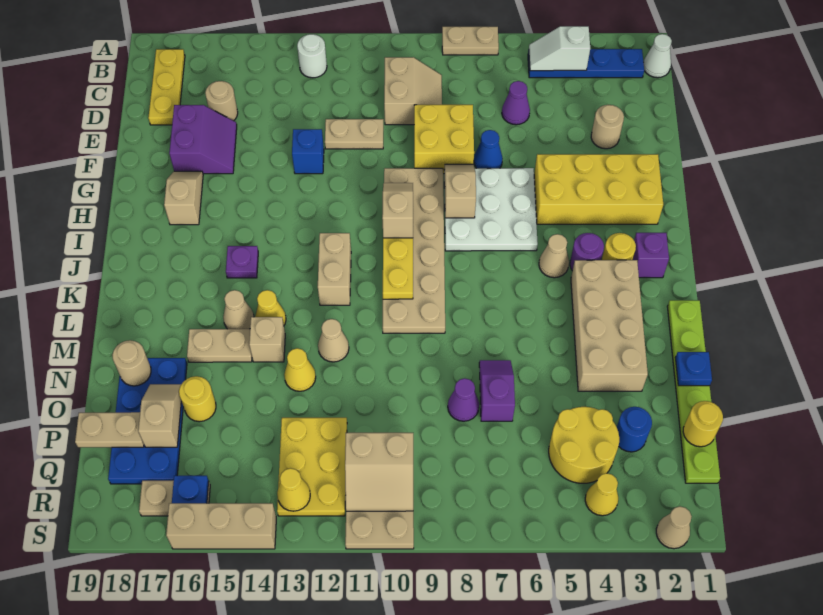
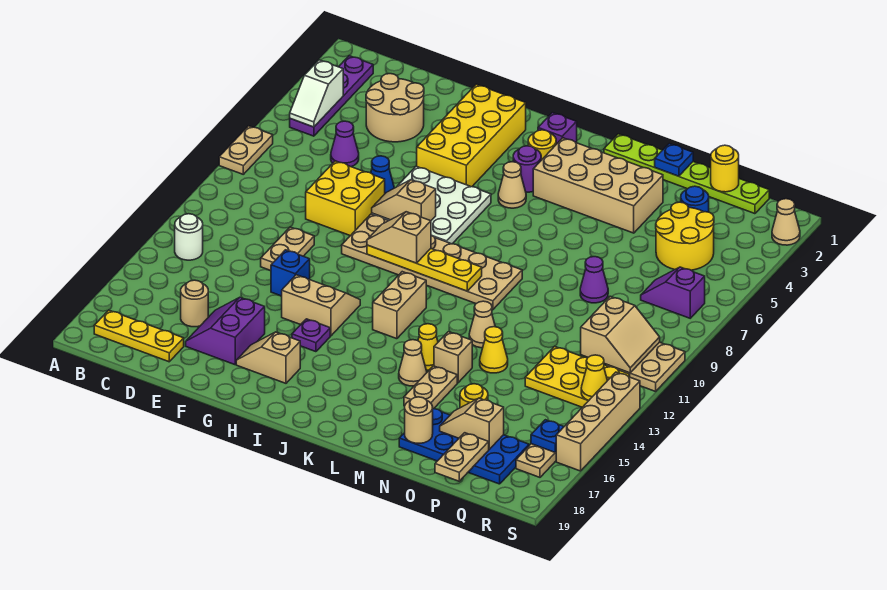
white 1x1 cone [644,34,672,78] -> none
blue 1x4 plate [528,49,644,78] -> purple 1x4 plate [290,56,373,136]
tan 2x2 slope [384,57,442,125] -> tan 2x2 slope moved to [282,275,360,336]
tan 1x1 round brick [591,105,624,149] -> tan 2x2 round brick [366,74,424,142]
purple 2x2 slope [169,105,237,174] -> purple 2x2 slope turned to [186,298,265,365]
tan 1x2 brick [318,233,351,305] -> tan 1x2 brick turned to [373,272,427,339]
purple 1x1 plate [226,246,258,278] -> purple 1x1 plate moved to [292,319,330,352]
purple 1x2 slope [479,360,515,421] -> purple 1x2 slope moved to [641,267,705,318]
yellow 1x1 cone [585,473,618,516] -> none
tan 1x3 brick [166,503,276,549] -> tan 1x4 brick [556,372,640,471]

